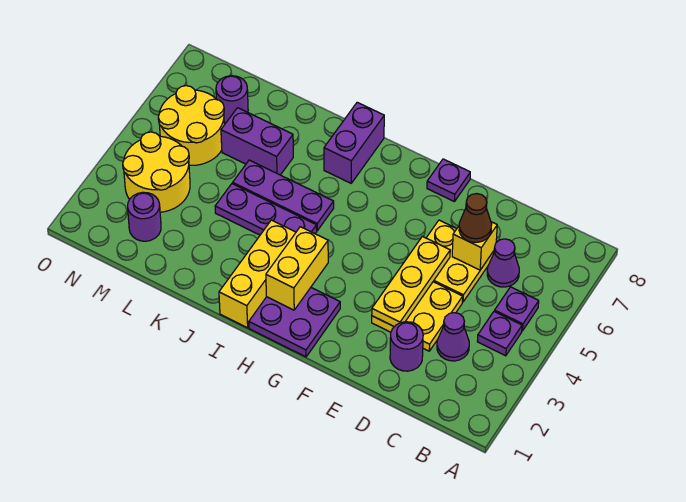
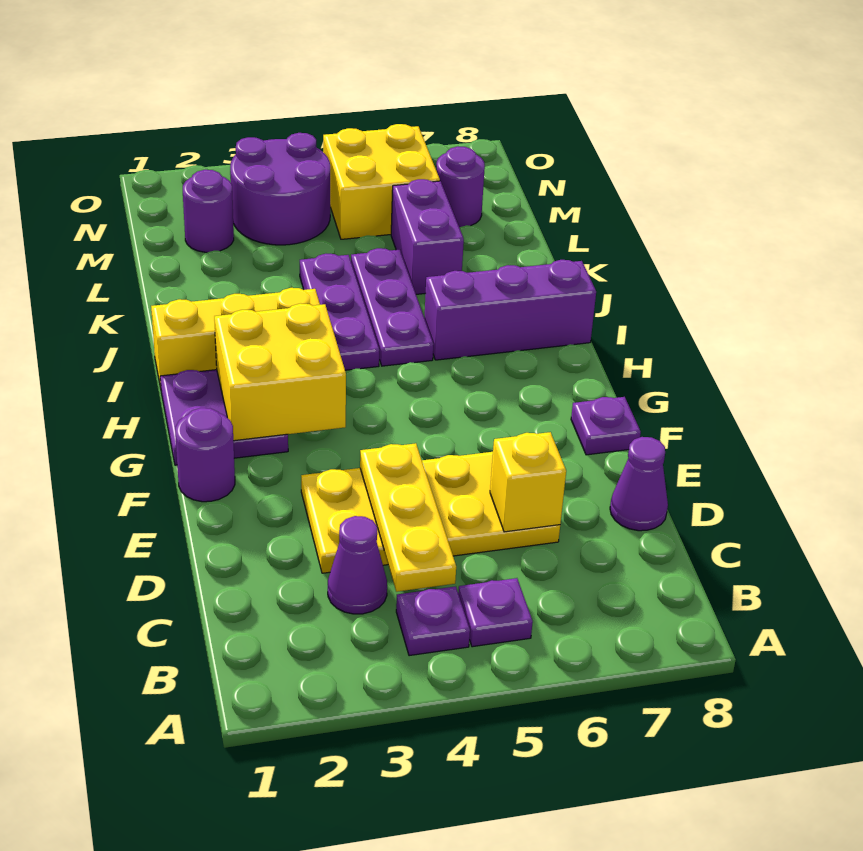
purple 1x1 cone [487,239,519,287] -> purple 1x1 cone moved to [610,437,668,531]
purple 1x1 round brick [390,322,423,371] -> purple 1x1 round brick moved to [175,408,235,502]
brown 1x1 cone [459,194,492,242] -> none
yellow 1x3 plate [372,236,450,327] -> yellow 1x3 plate turned to [360,443,456,592]
yellow 1x2 brick [266,227,328,310] -> yellow 2x2 brick [214,303,346,441]
purple 1x2 brick [324,102,384,183] -> purple 1x3 brick [424,260,596,360]
yellow 2x2 round brick [123,132,190,212] -> purple 2x2 round brick [230,133,330,245]
yellow 2x2 round brick [158,86,224,165] -> yellow 2x2 brick [323,124,440,239]

